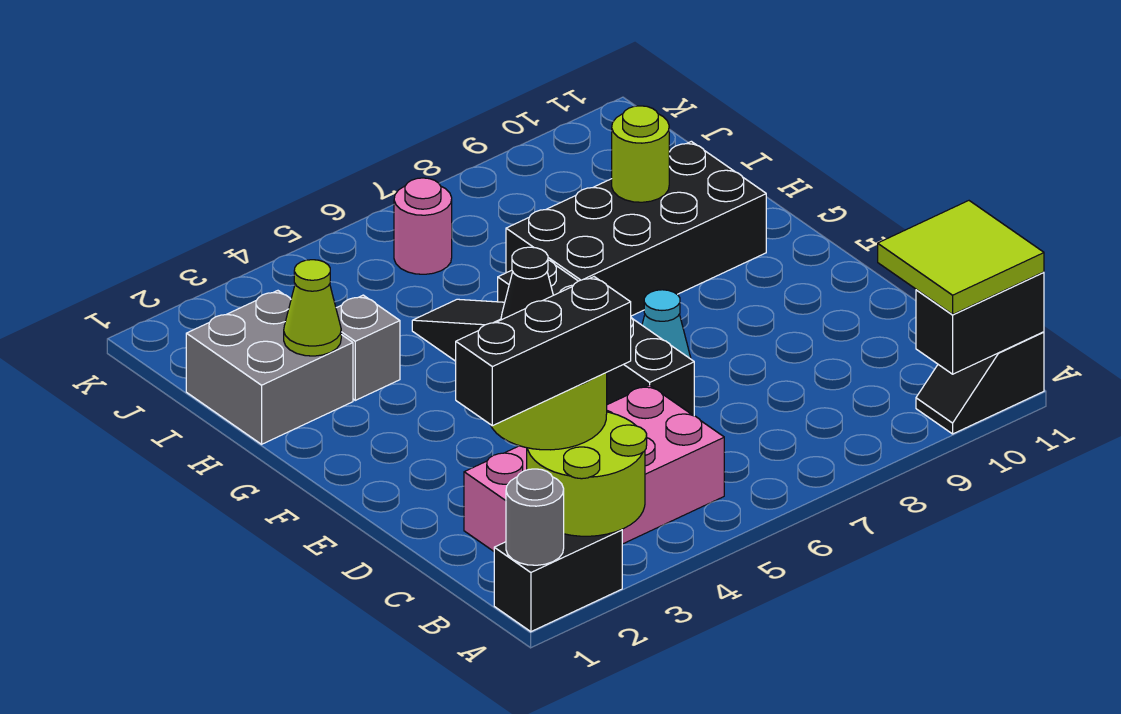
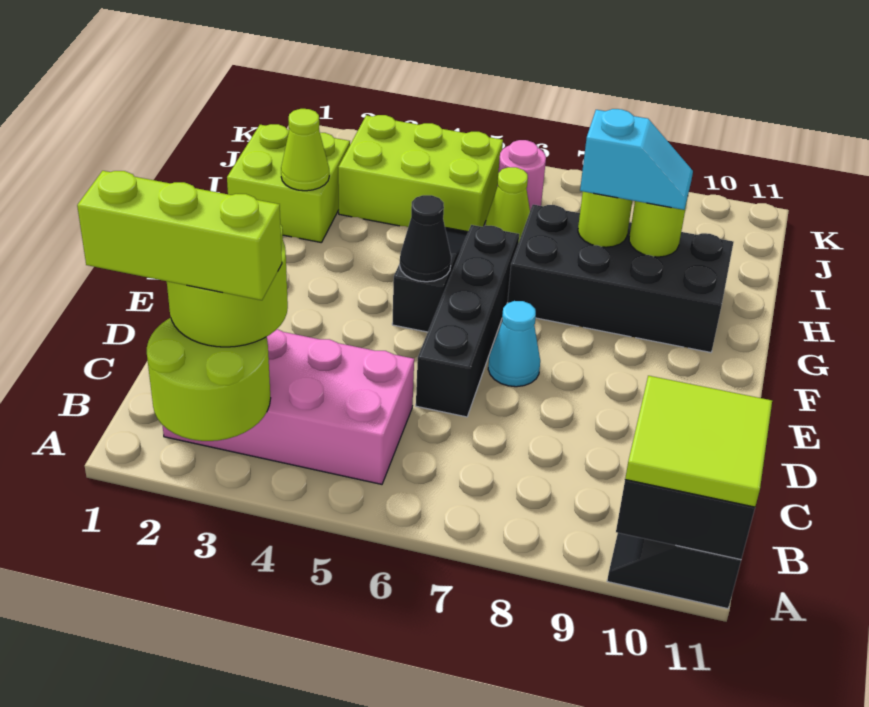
black 1x2 brick [494,529,622,632] -> none
grey 1x1 round brick [506,469,564,565] -> none
black 1x3 brick [456,277,631,426] -> lime 1x3 brick [77,171,282,300]
grey 2x2 brick [186,291,353,444] -> lime 2x2 brick [227,124,350,243]
grey 1x1 brick [336,295,400,400] -> none
none -> lime 1x1 round brick [578,192,632,247]
none -> cyan 1x2 slope [580,109,693,210]
none -> lime 2x3 brick [338,115,503,232]
none -> lime 1x1 cone [486,167,530,241]

